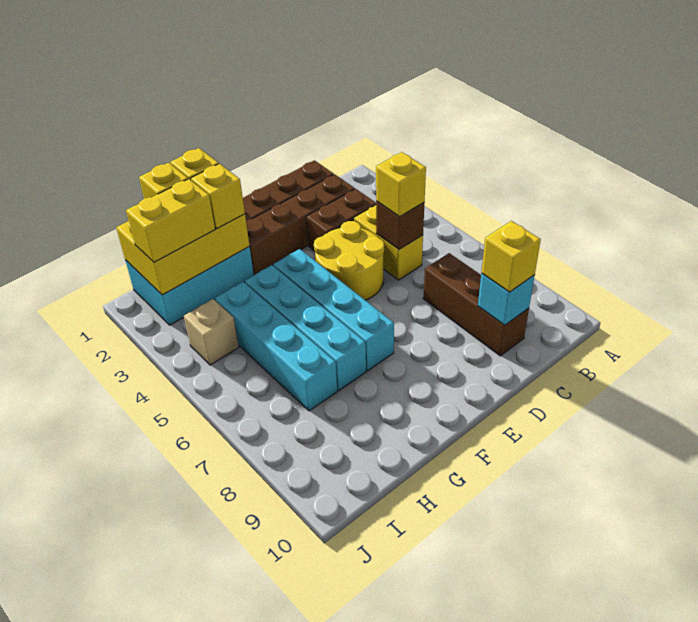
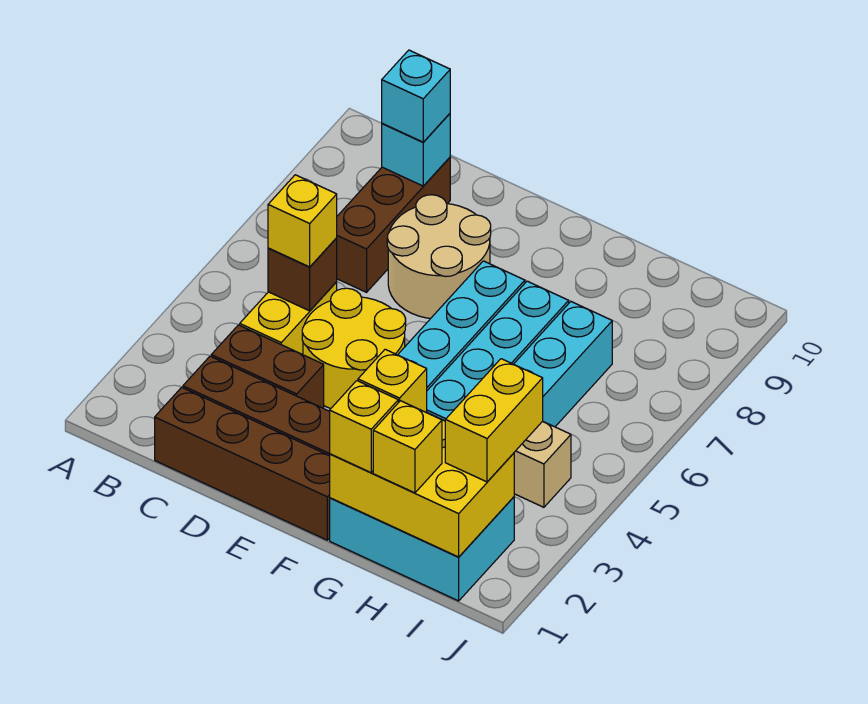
yellow 1x1 brick [481,221,541,292] -> cyan 1x1 brick [382,50,450,142]
none -> tan 2x2 round brick [387,195,491,319]
yellow 1x2 brick [126,179,215,262] -> yellow 1x2 brick turned to [445,359,543,482]

